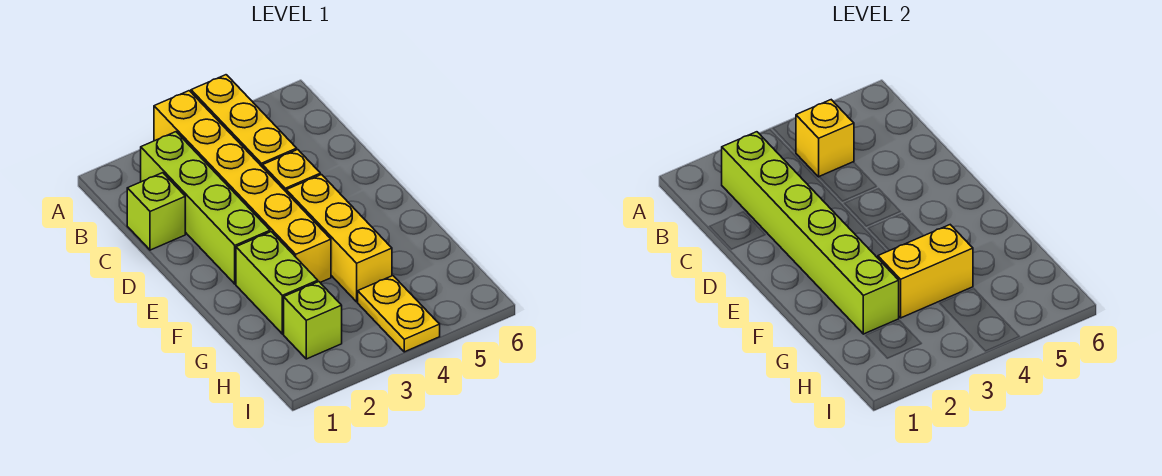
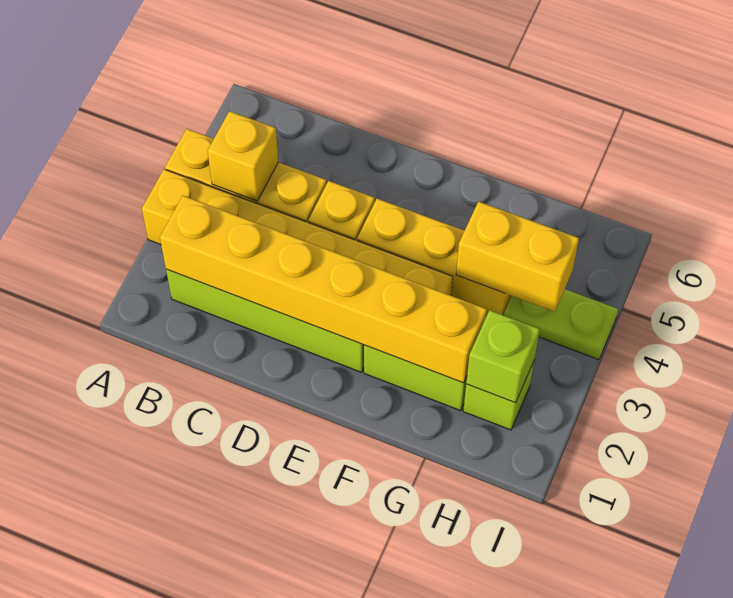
lime 1x6 brick [722,132,899,334] -> yellow 1x6 brick [160,196,487,383]
lime 1x1 brick [127,173,185,250] -> lime 1x1 brick moved to [466,310,540,403]
yellow 1x2 brick [878,225,973,318] -> yellow 1x2 brick turned to [456,202,579,312]
yellow 1x2 plate [358,276,440,352] -> lime 1x2 plate [504,289,618,360]

